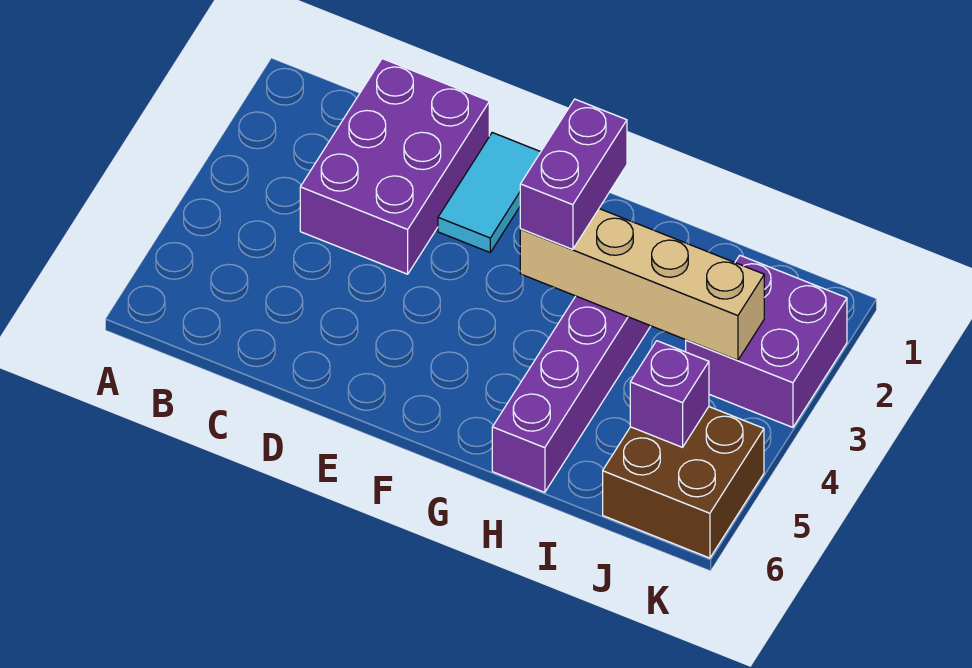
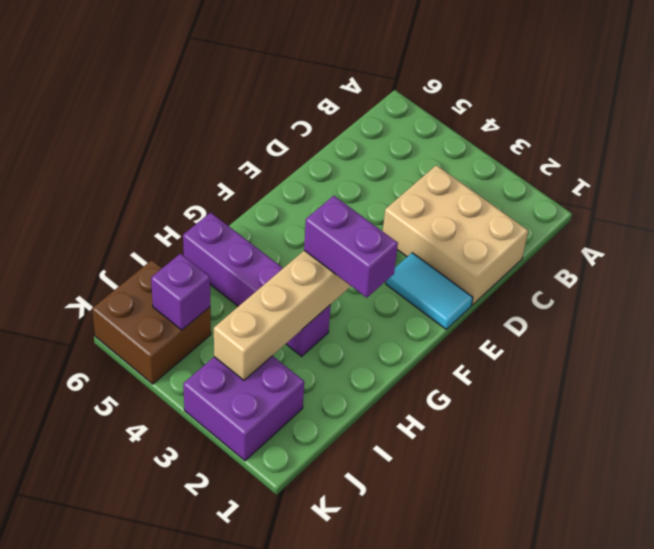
purple 2x3 brick [300,59,489,274] -> tan 2x3 brick [383,165,528,305]

